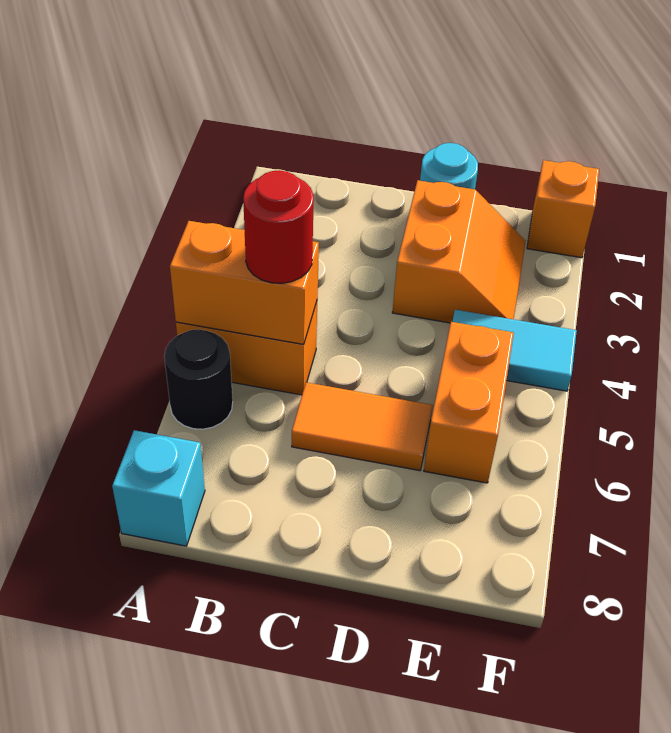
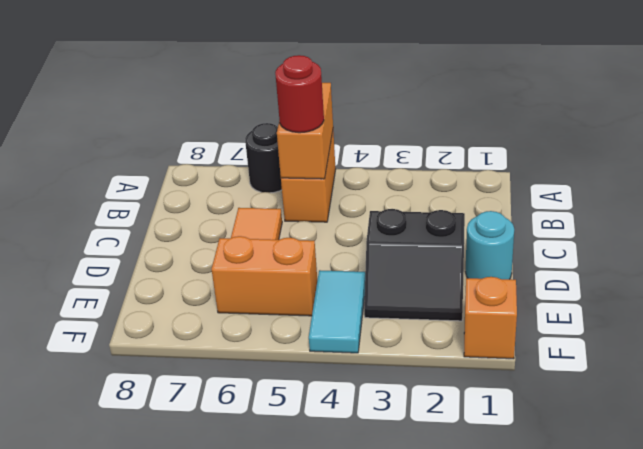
cyan 1x1 brick [112,430,205,546] -> none
orange 2x2 slope [392,180,526,323] -> black 2x2 slope [364,209,465,321]

